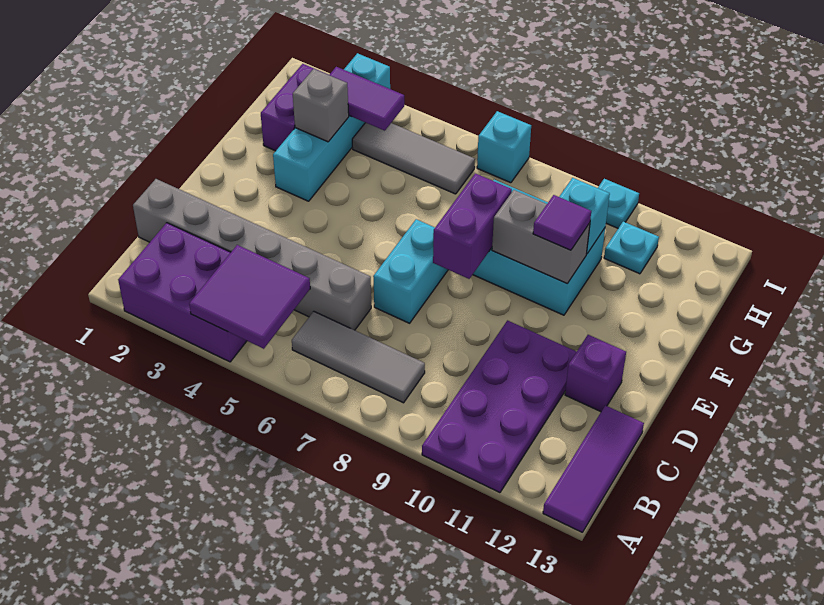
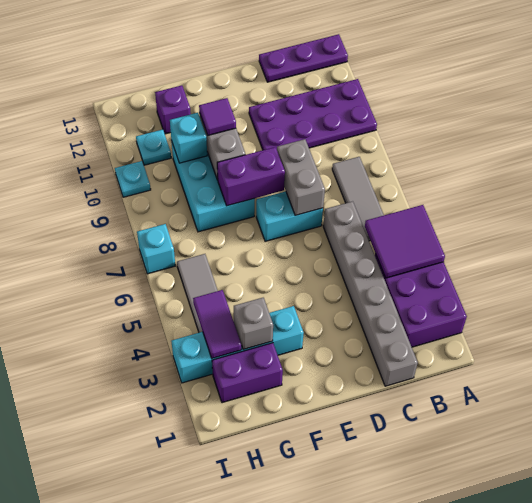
purple 1x3 tile [543,405,644,532] -> purple 1x3 plate [259,34,348,82]
none -> grey 1x2 brick [277,139,325,215]
purple 1x1 brick [565,335,626,412] -> purple 1x1 brick moved to [155,85,191,134]

